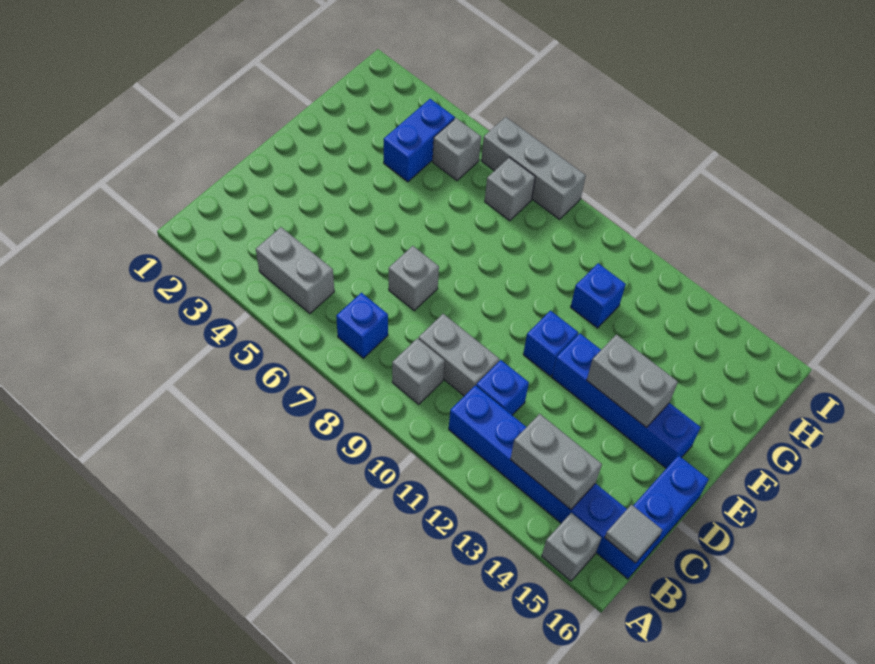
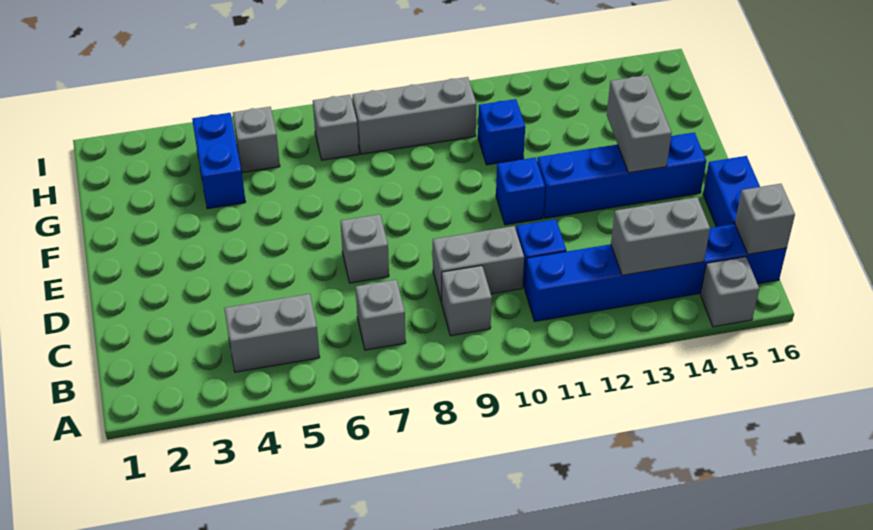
blue 1x1 brick [336,293,388,358] -> grey 1x1 brick [356,280,406,350]
grey 1x1 tile [605,505,662,563] -> grey 1x1 brick [735,184,795,254]
grey 1x2 brick [587,335,678,428] -> grey 1x2 brick turned to [607,75,672,173]
grey 1x3 brick [481,117,586,219] -> grey 1x3 brick moved to [352,77,476,154]

